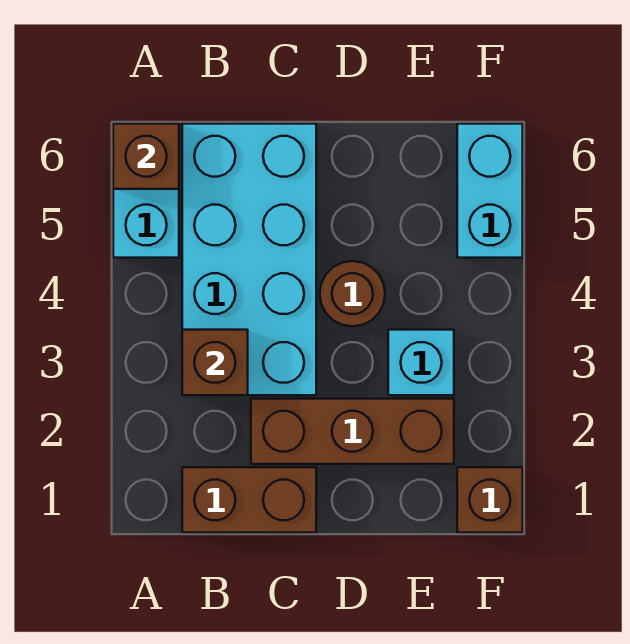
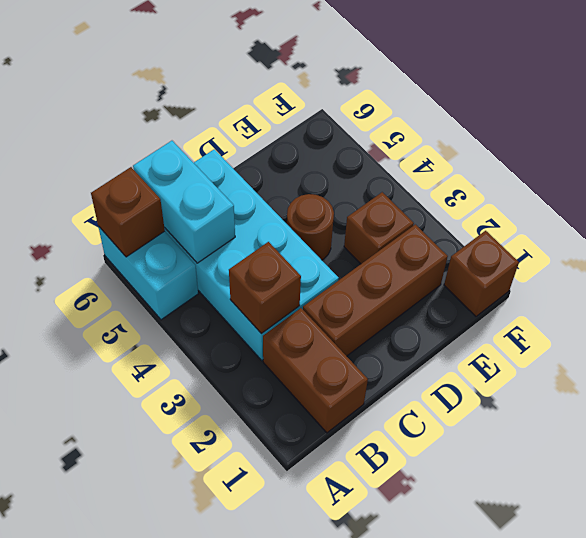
brown 1x2 brick [182,467,316,533] -> brown 1x2 brick turned to [263,308,368,433]
cyan 1x1 brick [388,330,454,395] -> brown 1x1 brick [344,192,414,264]
cyan 1x2 brick [457,124,523,258] -> cyan 1x2 brick moved to [133,141,235,263]

